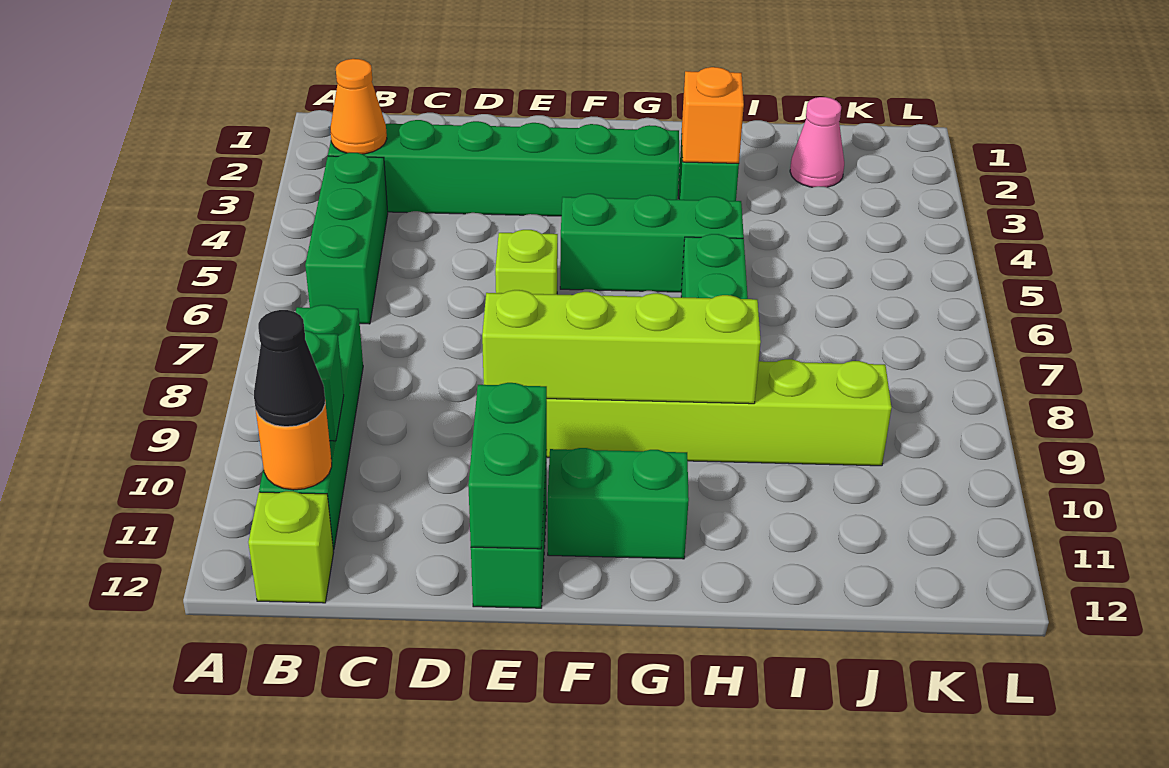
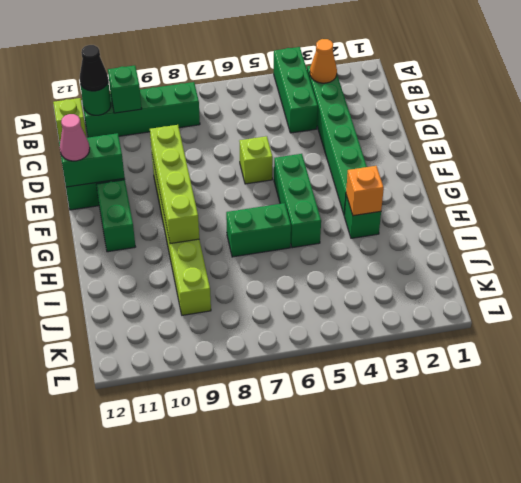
green 1x3 brick [305,153,388,324] -> green 1x3 brick turned to [274,47,318,133]
orange 1x1 round brick [256,403,332,490] -> green 1x1 round brick [80,82,111,115]
pink 1x1 cone [790,97,844,187] -> pink 1x1 cone moved to [60,114,90,161]

